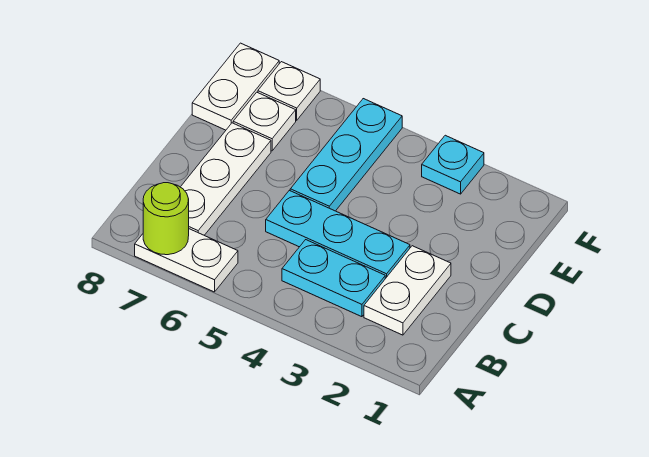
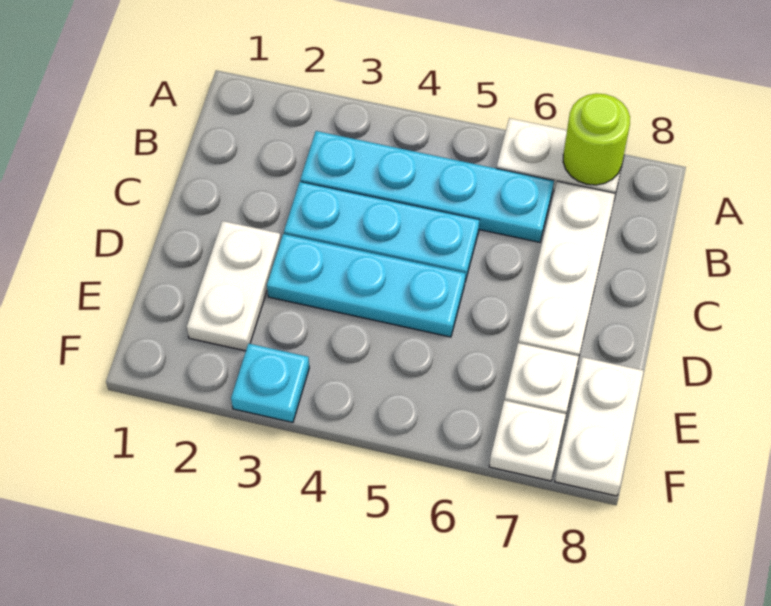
white 1x2 plate [364,246,451,335] -> white 1x2 plate moved to [187,221,281,351]
cyan 1x2 plate [282,240,385,317] -> cyan 1x4 plate [300,131,554,242]
cyan 1x3 plate [290,99,402,211] -> cyan 1x3 plate turned to [267,234,466,337]

